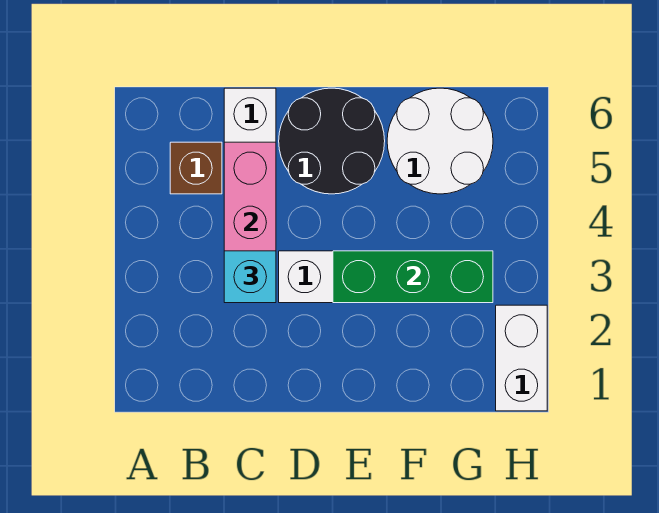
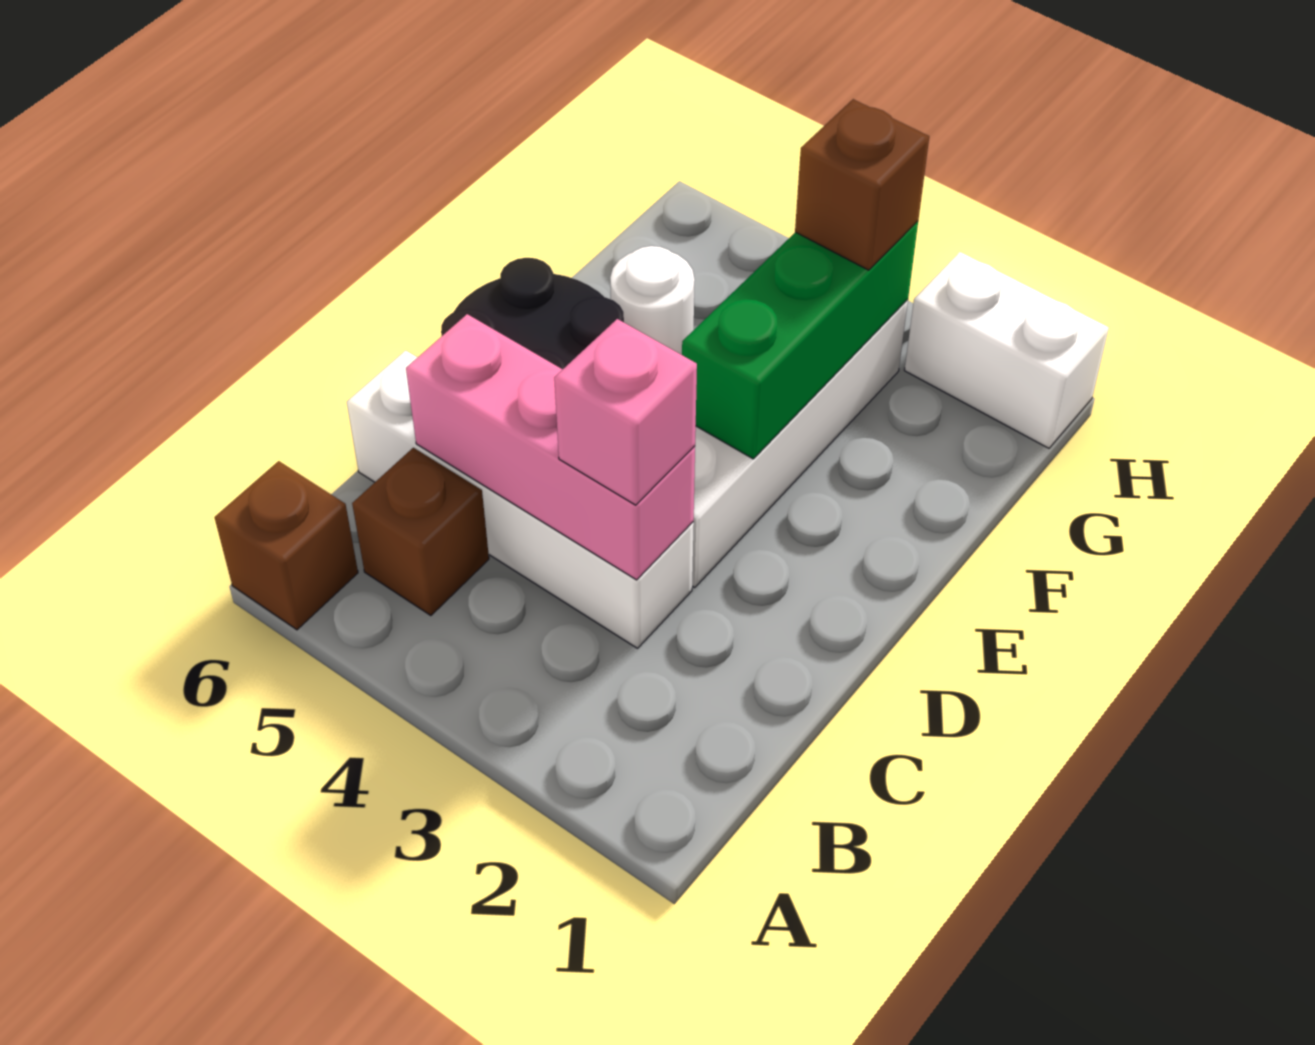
none -> brown 1x1 brick [215,461,358,630]
cyan 1x1 brick [224,251,276,303] -> pink 1x1 brick [554,319,697,505]
white 2x2 round brick [387,88,493,194] -> white 1x1 round brick [610,246,695,355]
none -> brown 1x1 brick [795,99,929,270]

